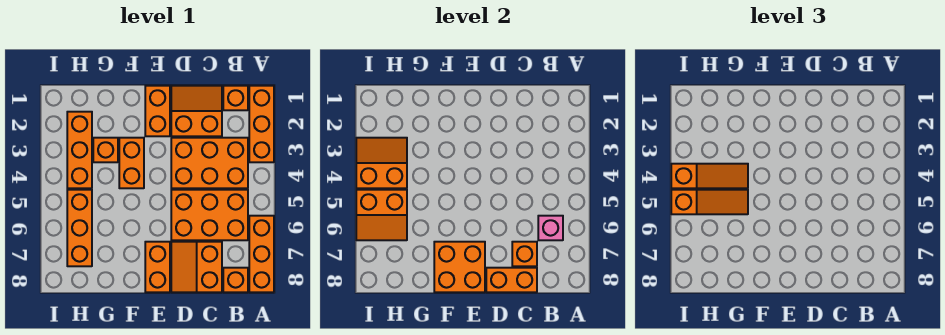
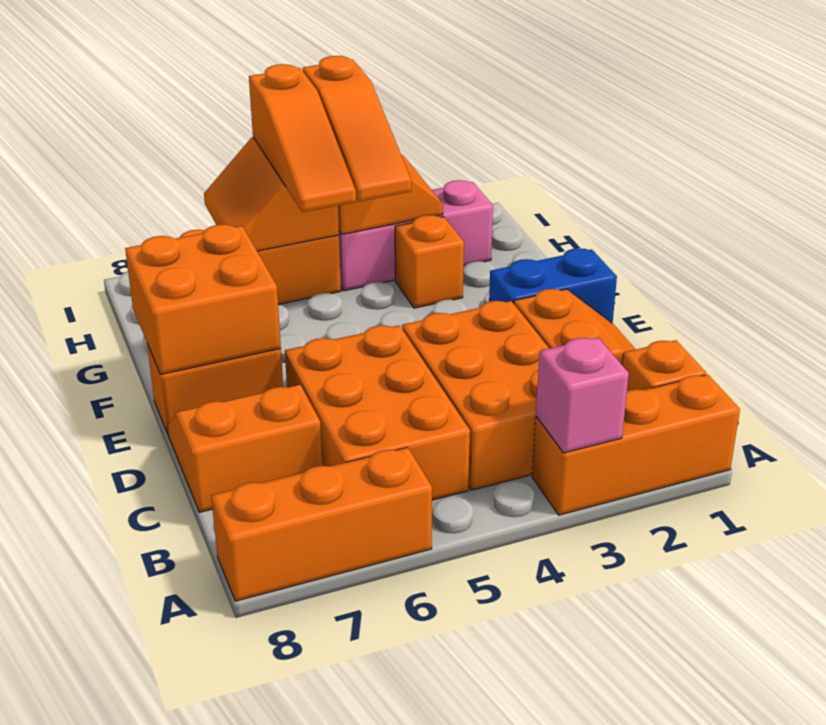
pink 1x1 brick [538,216,563,240] -> pink 1x1 brick moved to [536,338,629,453]
orange 1x1 brick [223,268,248,292] -> none
orange 1x1 brick [512,242,537,266] -> none
orange 1x2 brick [486,268,537,292] -> none
orange 1x2 brick [145,86,170,136] -> blue 1x2 brick [489,248,617,323]
orange 1x2 brick [119,138,144,188] -> none
orange 1x3 brick [67,112,92,188] -> pink 1x3 brick [339,180,493,291]

